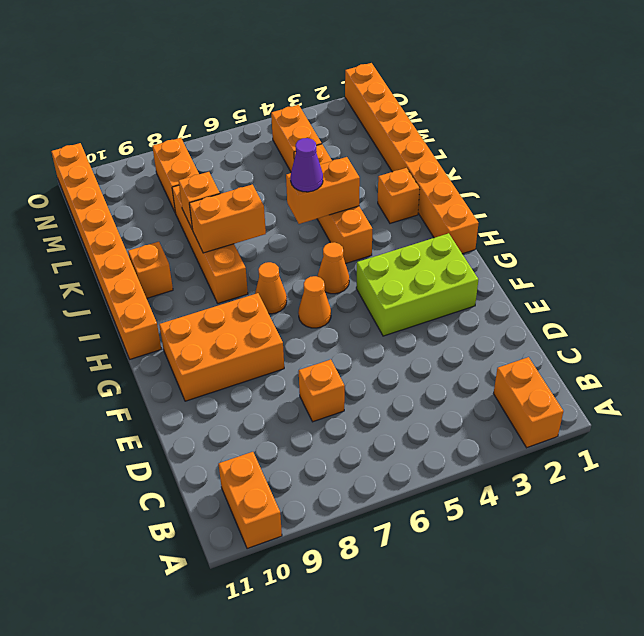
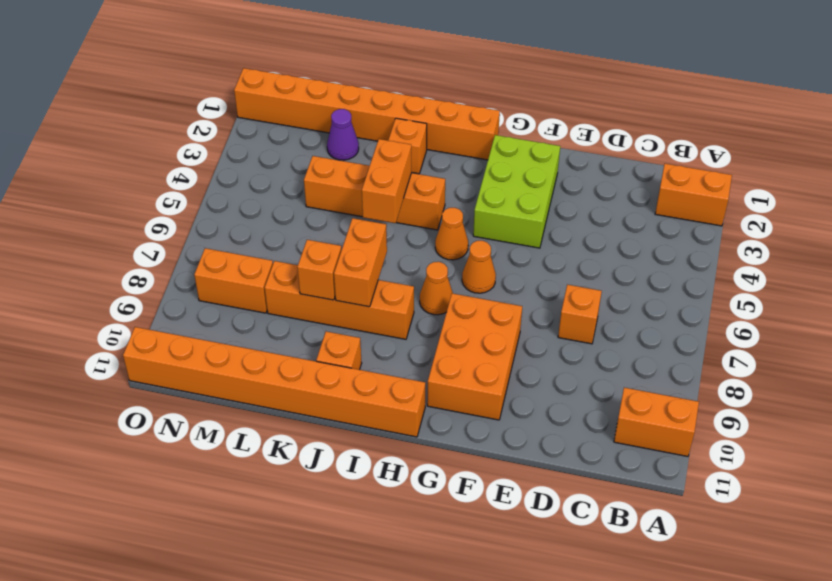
purple 1x1 cone [291,138,323,192] -> purple 1x1 cone moved to [327,109,359,160]
orange 1x2 brick [271,105,322,171] -> none

